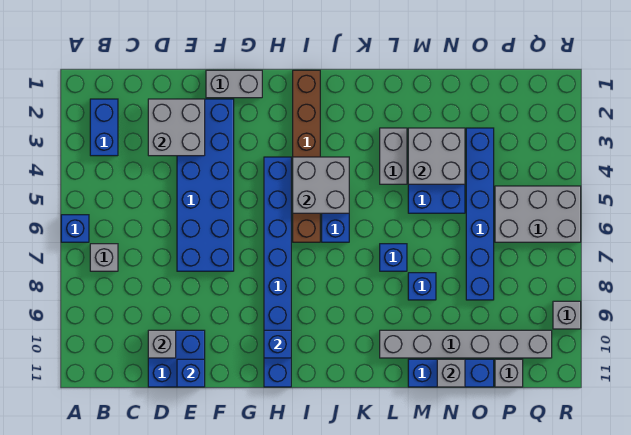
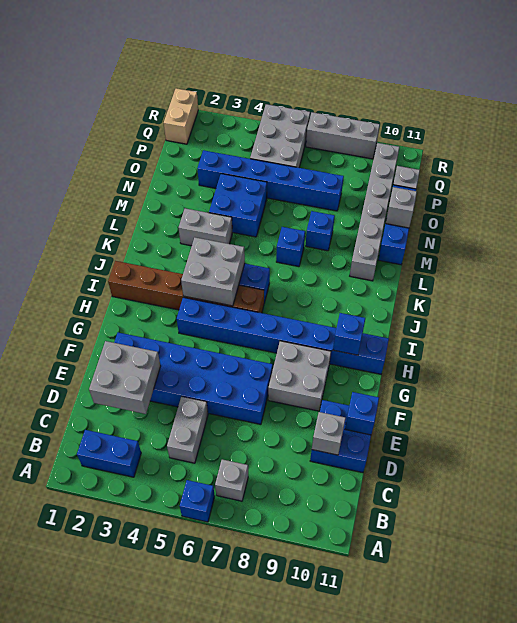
grey 1x2 brick [206,70,262,98] -> grey 1x2 brick moved to [167,397,208,463]
grey 2x2 brick [408,128,465,184] -> grey 2x2 brick moved to [268,341,331,411]
none -> tan 1x2 brick [164,88,198,144]
grey 1x1 brick [553,301,581,329] -> grey 1x3 brick [306,112,380,159]

